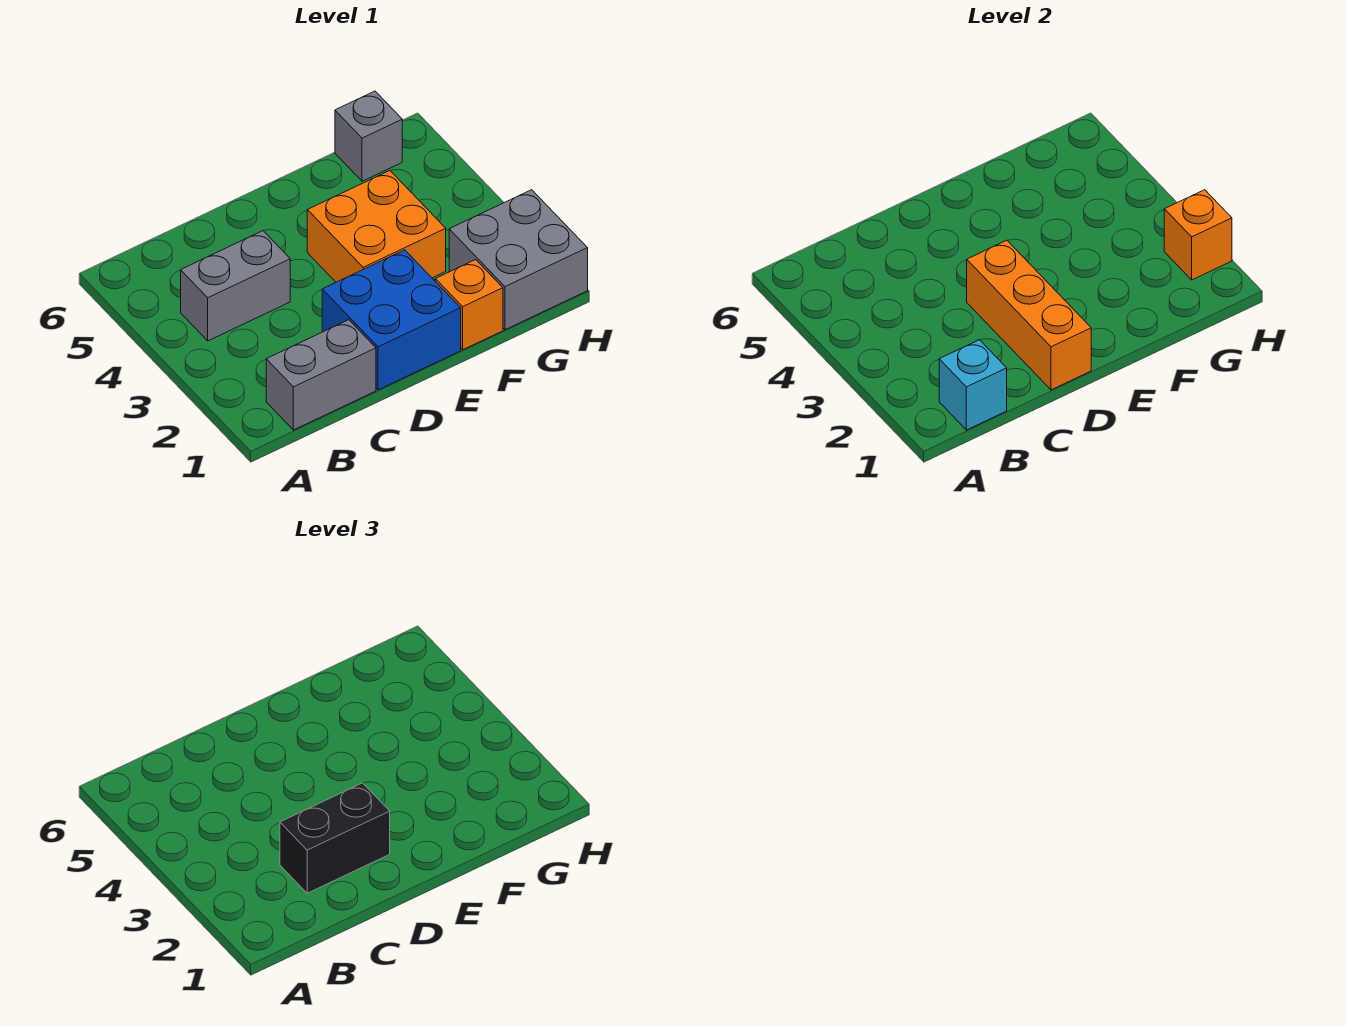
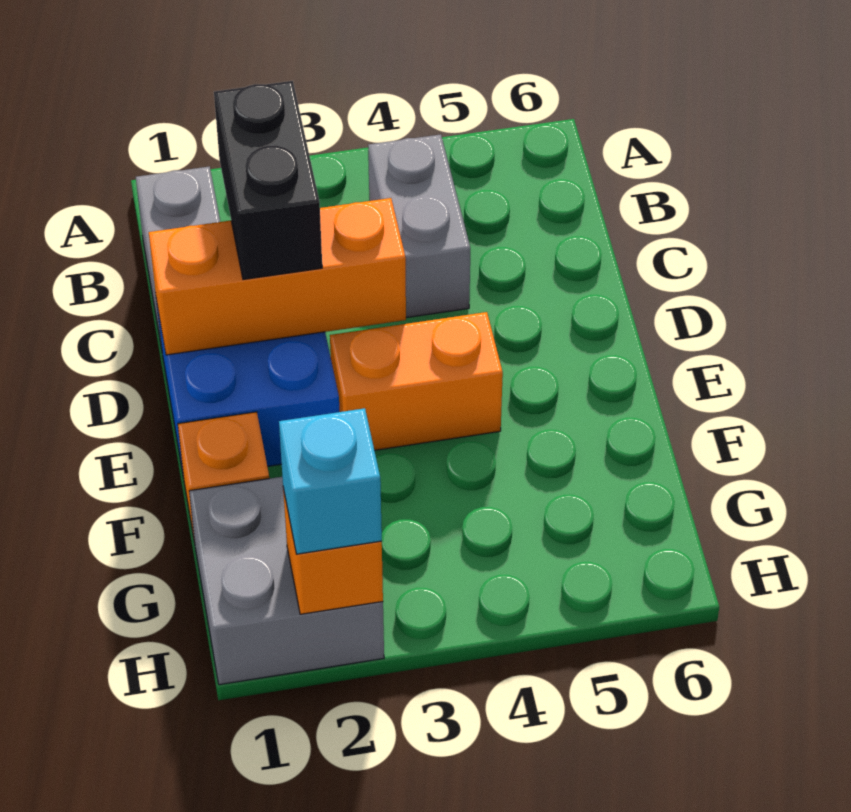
cyan 1x1 brick [939,340,1007,430] -> cyan 1x1 brick moved to [279,408,382,554]
orange 2x2 brick [307,171,446,282] -> orange 1x2 brick [330,312,503,450]
grey 1x1 brick [335,91,402,181] -> none

